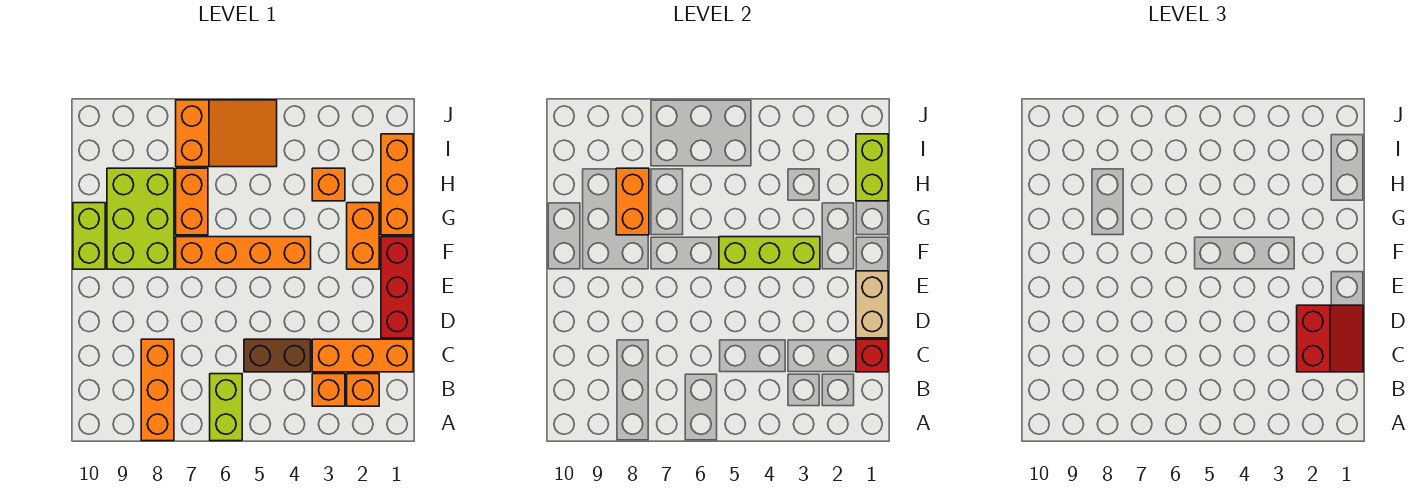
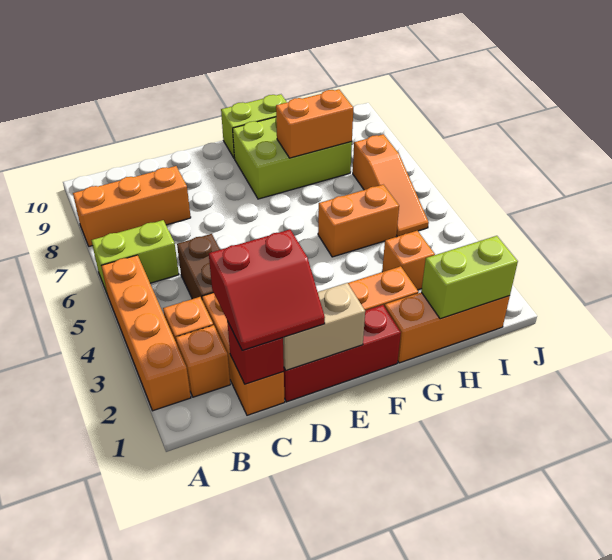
lime 1x3 brick [719,237,820,269] -> none
orange 1x4 brick [176,237,311,269] -> orange 1x4 brick moved to [102,255,191,411]
orange 1x2 brick [176,168,208,235] -> orange 1x2 brick moved to [318,185,399,257]
orange 2x3 slope [176,100,277,167] -> orange 1x3 slope [353,134,429,236]

